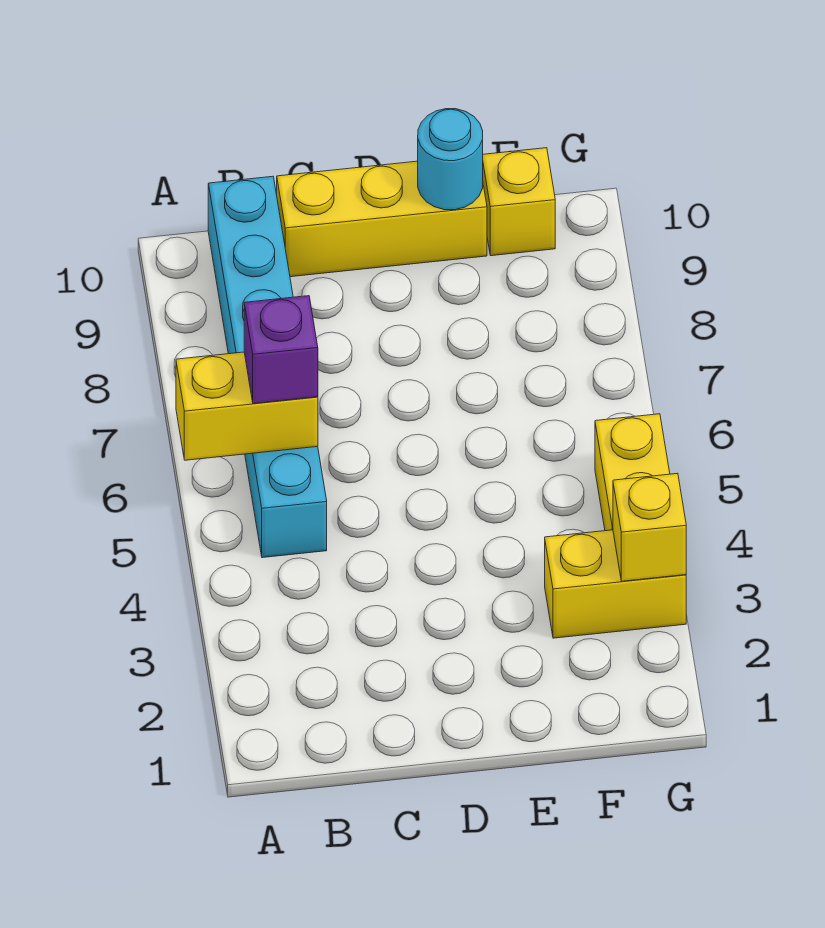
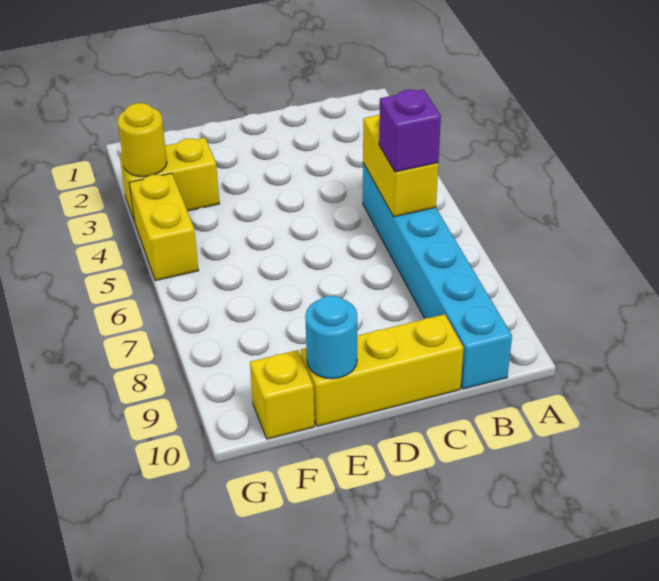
yellow 1x2 brick [176,352,318,460] -> yellow 1x2 brick turned to [363,115,438,217]
yellow 1x1 brick [613,473,686,581] -> yellow 1x1 round brick [118,103,167,177]

